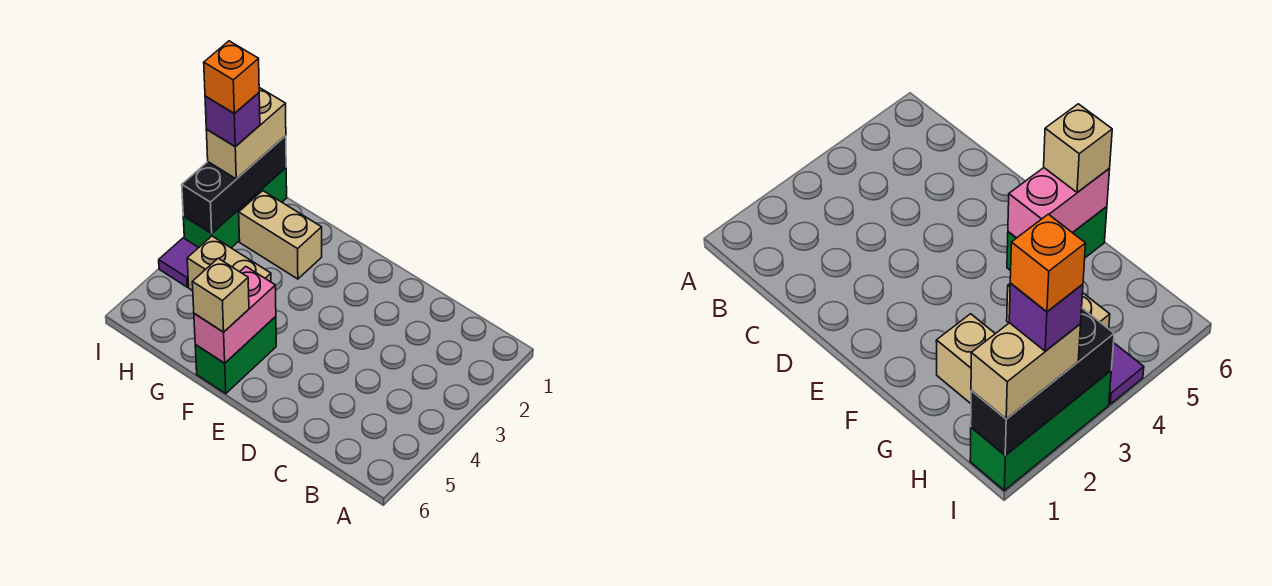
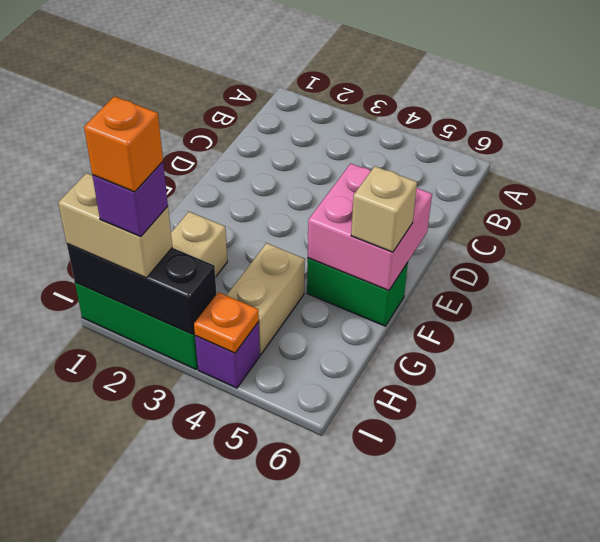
pink 1x2 brick [194,267,276,363] -> pink 2x2 brick [308,164,432,291]
purple 1x1 tile [159,238,198,287] -> purple 1x1 brick [195,322,260,388]
none -> orange 1x1 plate [194,292,259,353]

